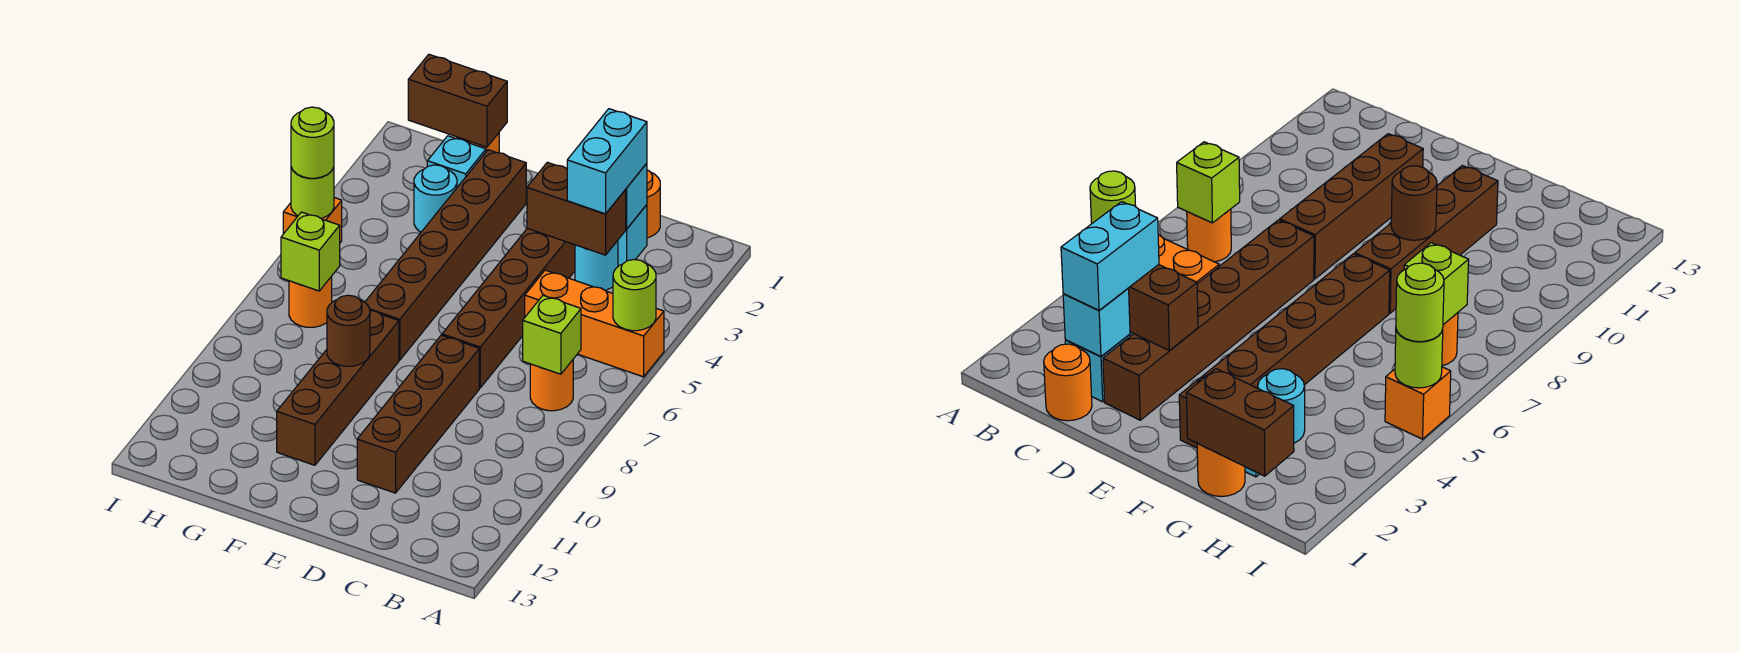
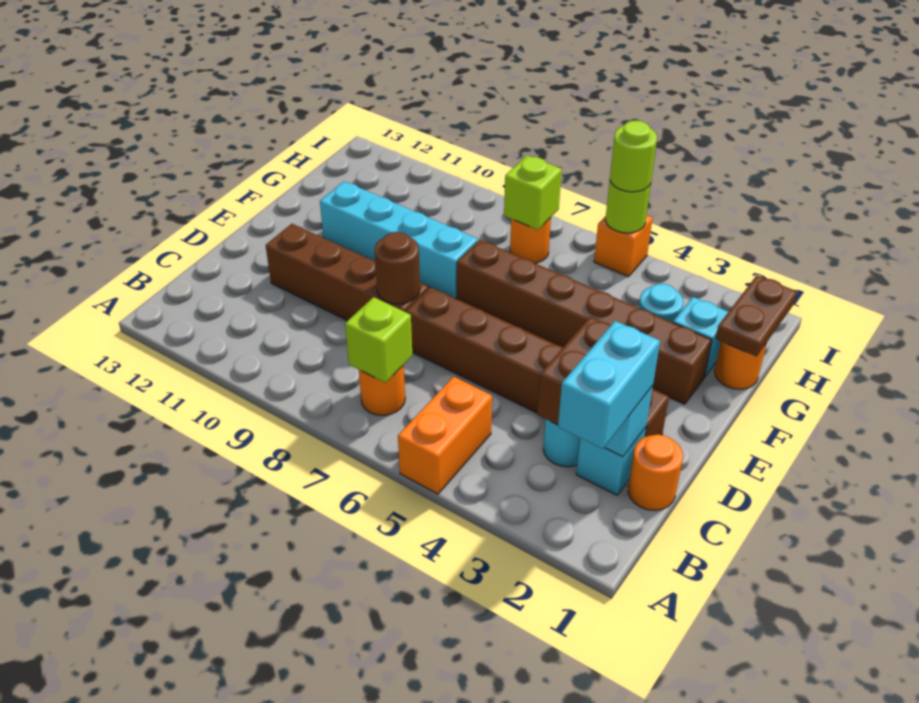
orange 1x3 brick [525,270,664,377] -> orange 1x2 brick [398,377,492,494]
lime 1x1 round brick [613,259,656,331] -> none
cyan 1x2 brick [567,109,647,214] -> cyan 1x2 brick turned to [558,321,660,449]
brown 1x4 brick [277,311,399,465] -> cyan 1x4 brick [320,181,478,299]
brown 1x1 round brick [327,295,370,366] -> brown 1x1 round brick moved to [375,232,420,304]
brown 1x2 brick [408,54,507,147] -> brown 1x2 plate [715,275,797,356]

